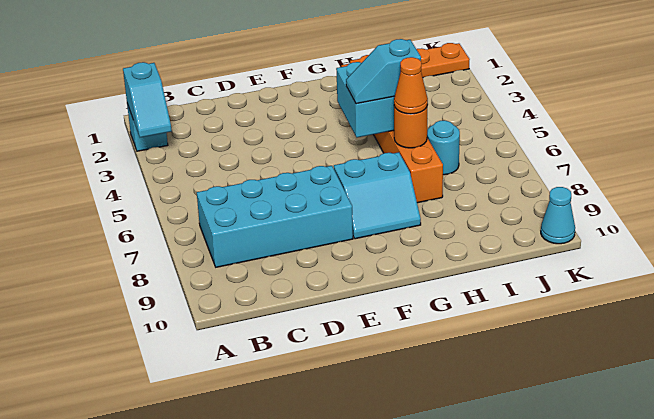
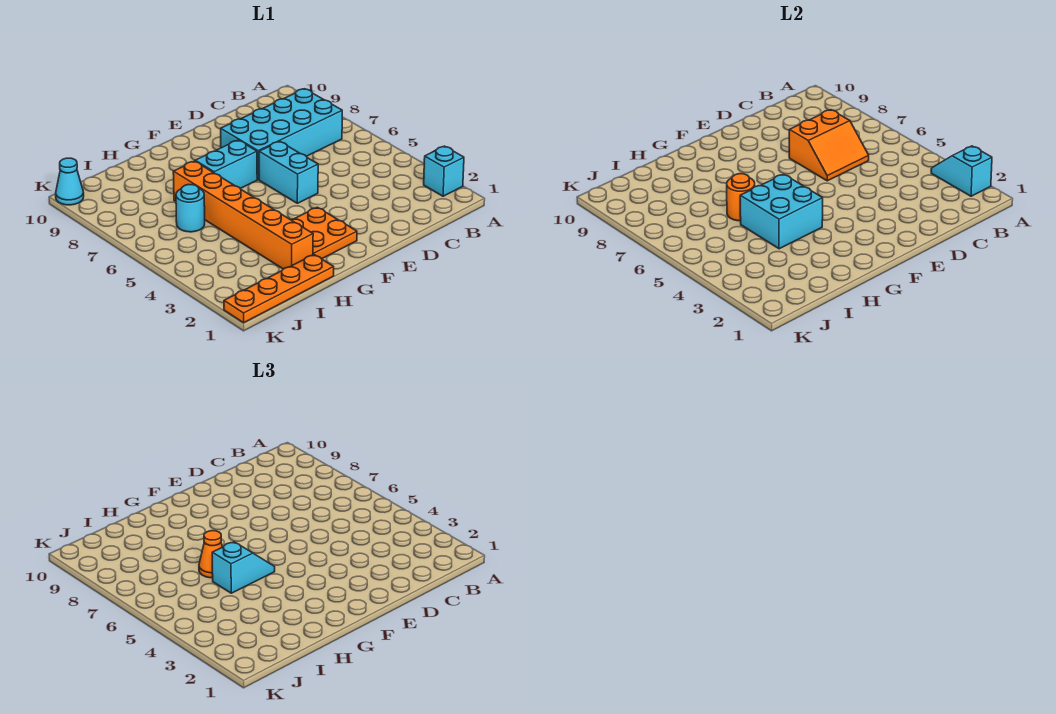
none -> orange 2x2 slope [789,110,869,181]
none -> cyan 1x2 brick [259,141,318,203]
none -> orange 2x2 plate [291,207,357,259]

